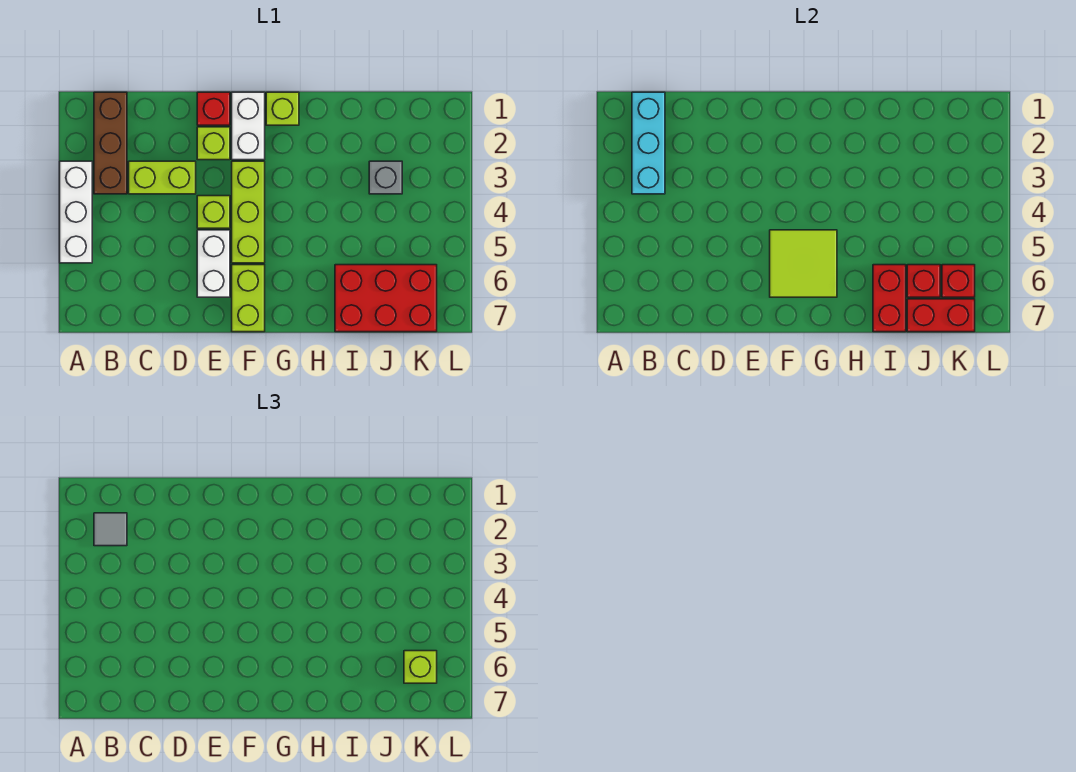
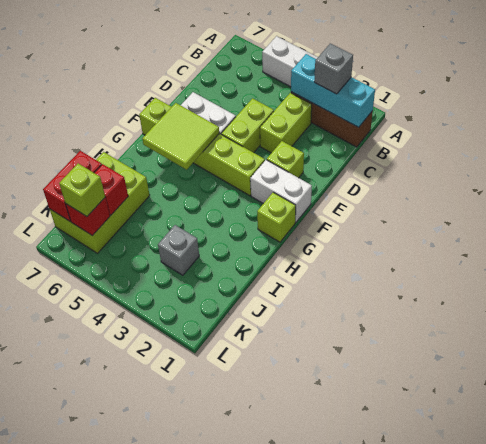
grey 1x1 tile [94,513,127,546] -> grey 1x1 brick [314,43,353,94]
red 1x1 brick [197,92,230,125] -> none
lime 1x1 brick [197,196,230,228] -> lime 1x2 brick [221,98,274,153]
red 2x3 brick [335,265,437,332] -> lime 2x3 brick [50,152,150,253]
red 1x2 brick [873,265,906,332] -> none

